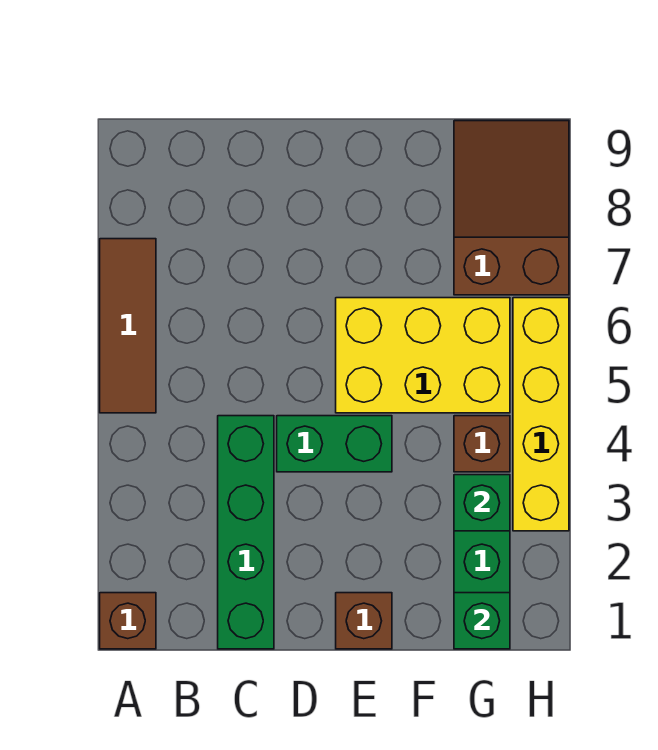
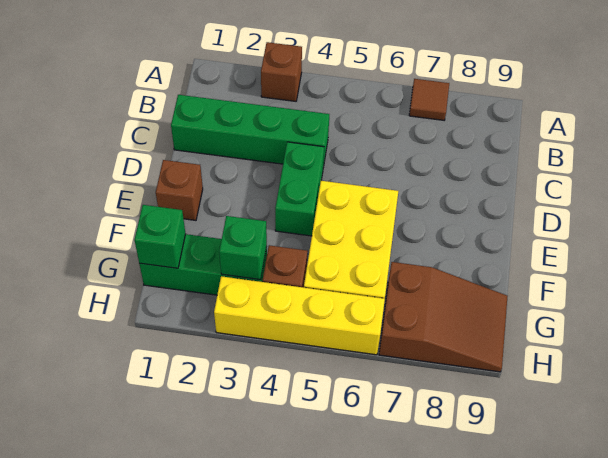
brown 1x1 brick [100,593,156,649] -> brown 1x1 brick moved to [261,42,302,101]
brown 1x3 tile [100,239,156,413] -> brown 1x1 tile [409,79,449,120]

